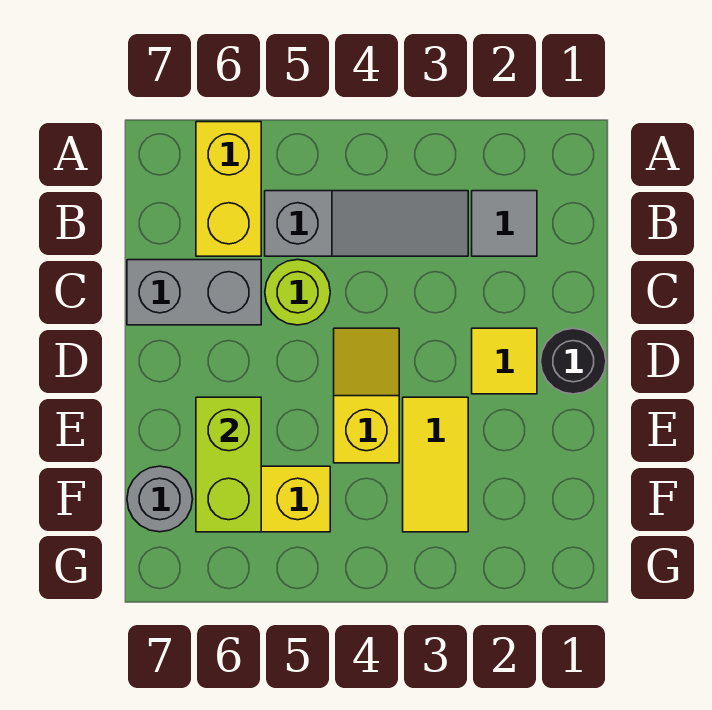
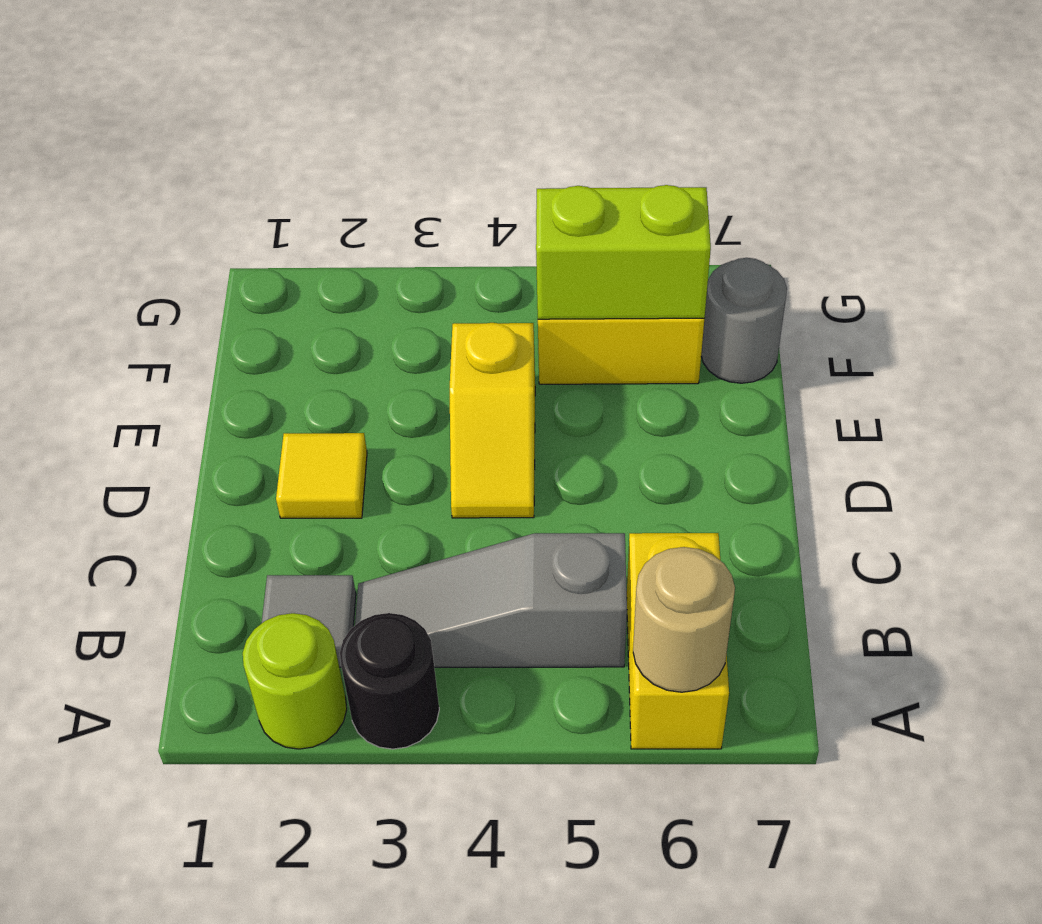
none -> tan 1x1 round brick [633,547,735,692]
lime 1x1 round brick [265,260,330,325] -> lime 1x1 round brick moved to [243,613,347,749]
grey 1x2 brick [127,260,261,325] -> none
black 1x1 round brick [541,328,606,394] -> black 1x1 round brick moved to [340,613,439,749]
yellow 1x2 tile [403,397,468,532] -> none
lime 1x2 brick [196,397,261,532] -> lime 1x2 brick turned to [536,185,711,319]

